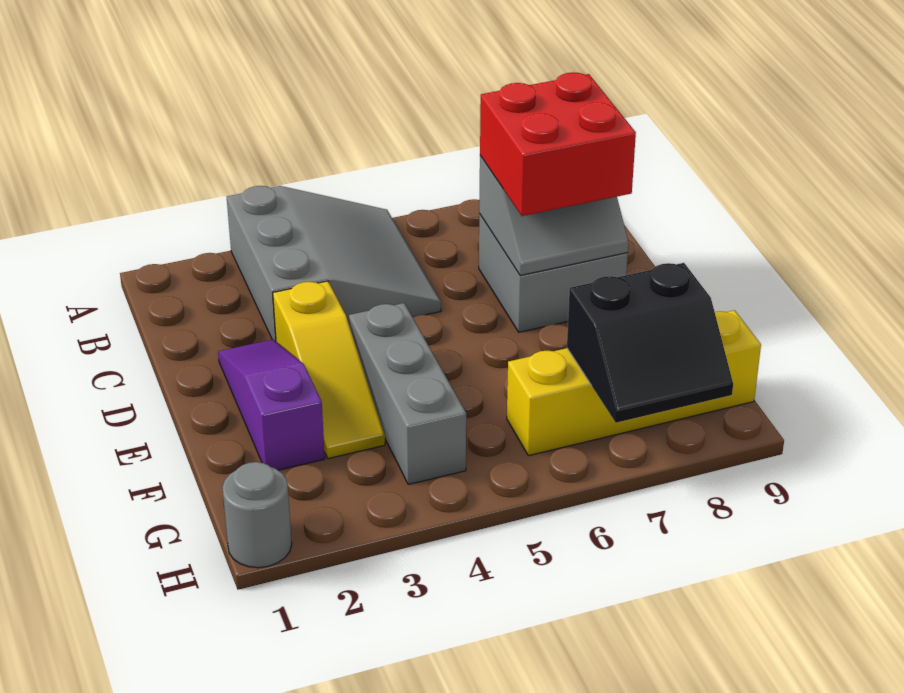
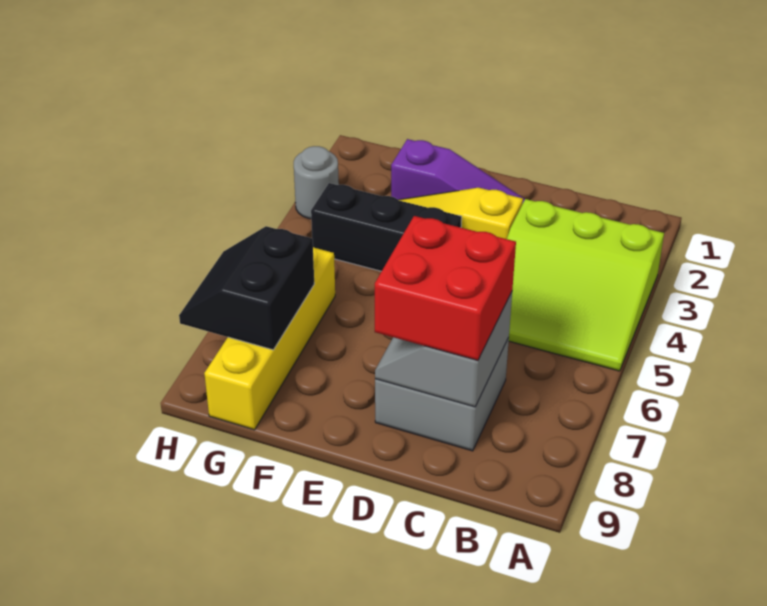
grey 3x3 slope [227,186,441,341] -> lime 3x3 slope [507,199,664,371]
grey 1x3 brick [349,303,466,484] -> black 1x3 brick [311,183,462,271]
grey 1x1 round brick [222,462,292,568] -> grey 1x1 round brick moved to [294,146,339,219]

